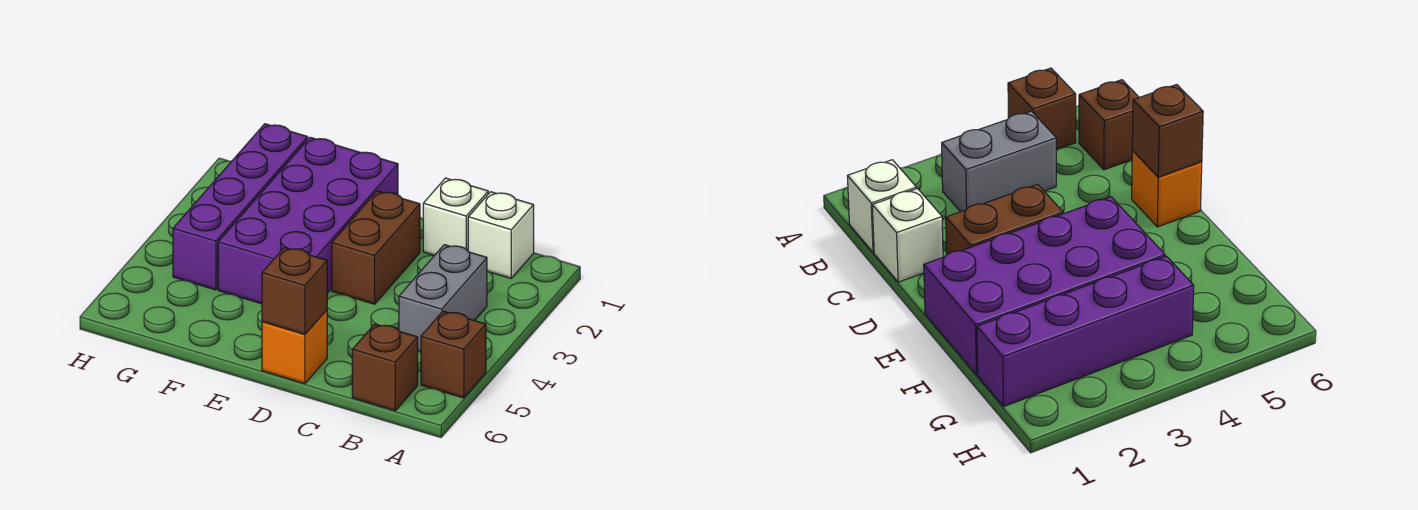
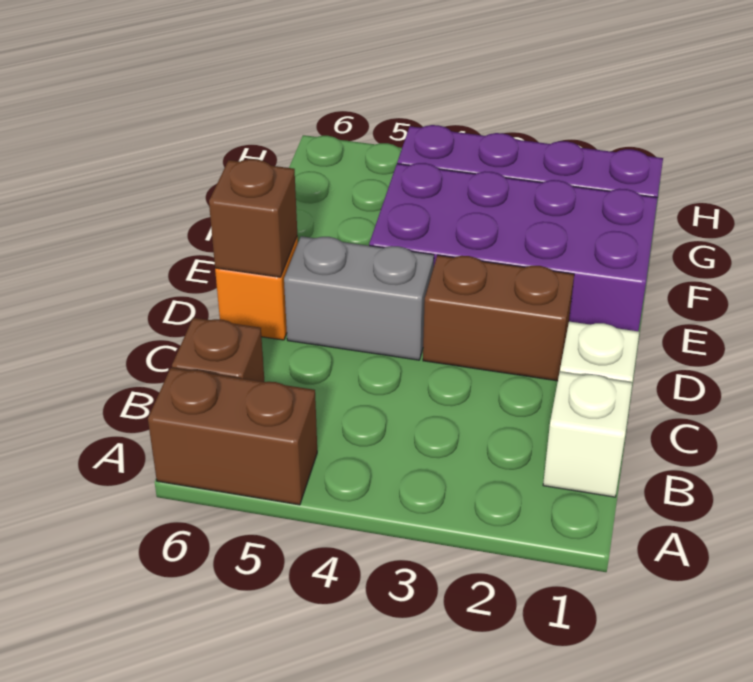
brown 1x1 brick [421,311,486,398] -> brown 1x2 brick [148,368,317,505]
grey 1x2 brick [399,245,487,352] -> grey 1x2 brick moved to [284,236,434,360]

